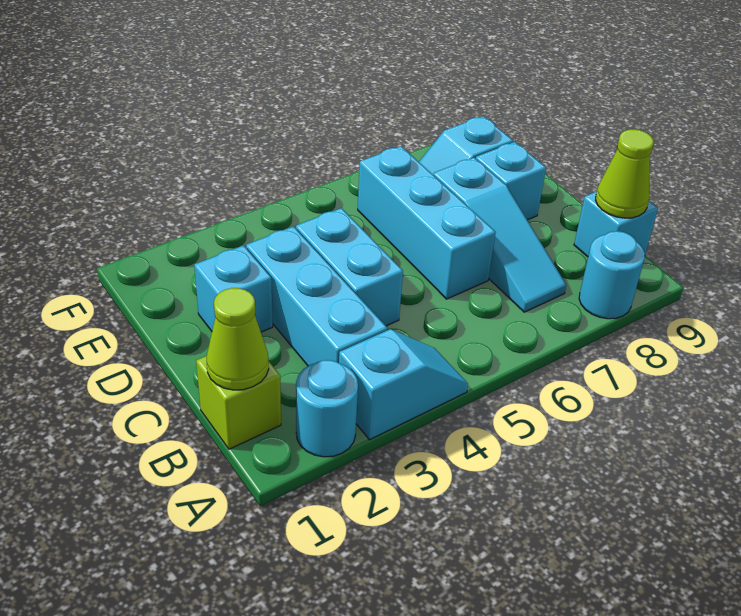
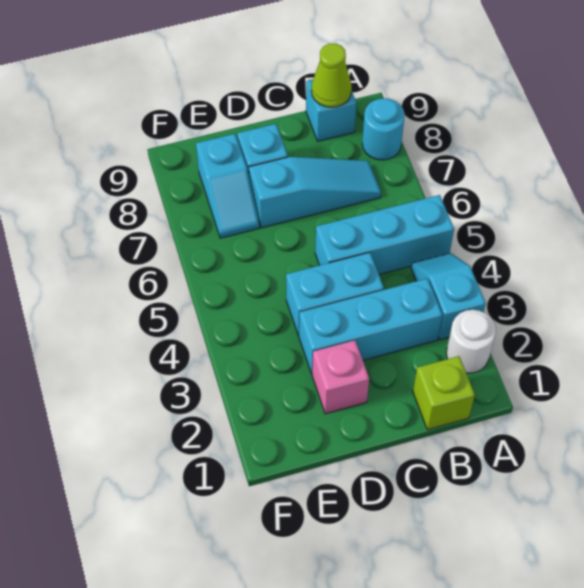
cyan 1x1 round brick [296,360,358,457] -> white 1x1 round brick [446,310,496,373]
lime 1x1 cone [207,288,269,390] -> none
cyan 1x3 brick [358,146,496,299] -> cyan 1x3 brick moved to [315,195,454,274]
cyan 1x1 brick [194,245,273,332] -> pink 1x1 brick [312,340,369,414]

